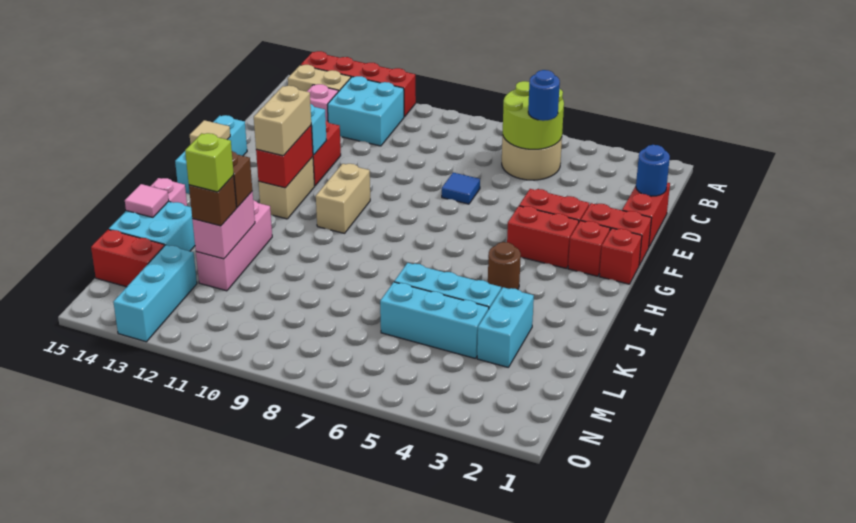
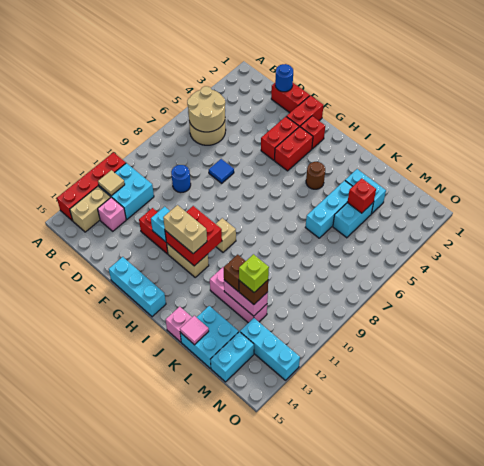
lime 2x2 round brick [503,81,564,149] -> tan 2x2 round brick [187,86,225,132]
blue 1x1 round brick [528,70,560,121] -> blue 1x1 round brick moved to [171,165,191,193]
red 1x1 brick [599,228,642,284] -> red 1x1 brick moved to [347,178,376,213]
tan 1x2 brick [316,164,370,233] -> tan 1x1 brick [216,218,236,252]
red 1x2 brick [256,126,313,188] -> red 2x2 brick [165,206,222,266]
tan 1x1 tile [190,120,230,144] -> tan 1x1 tile moved to [98,170,125,196]
cyan 1x3 brick [380,282,489,359] -> cyan 1x2 brick [333,202,374,238]
red 1x2 brick [91,230,164,287] -> cyan 1x2 brick [211,332,254,382]

